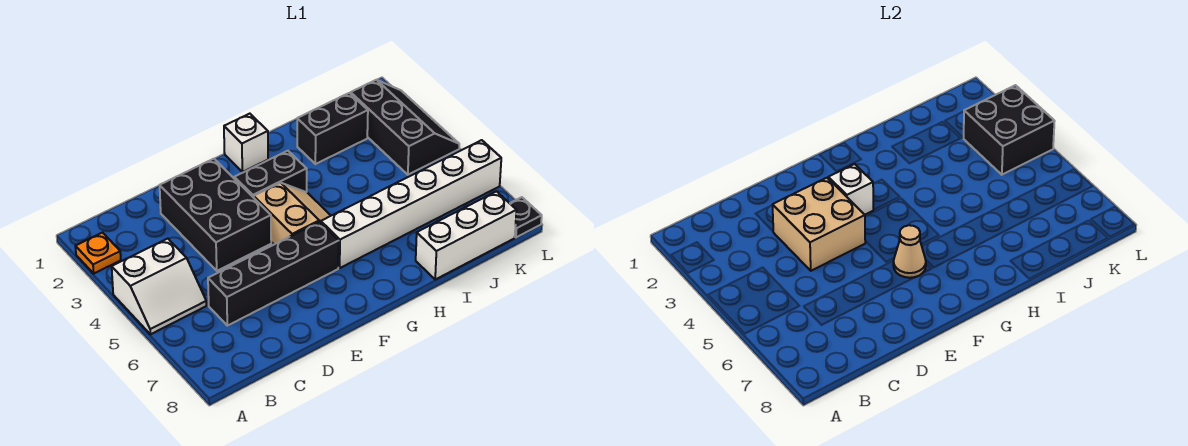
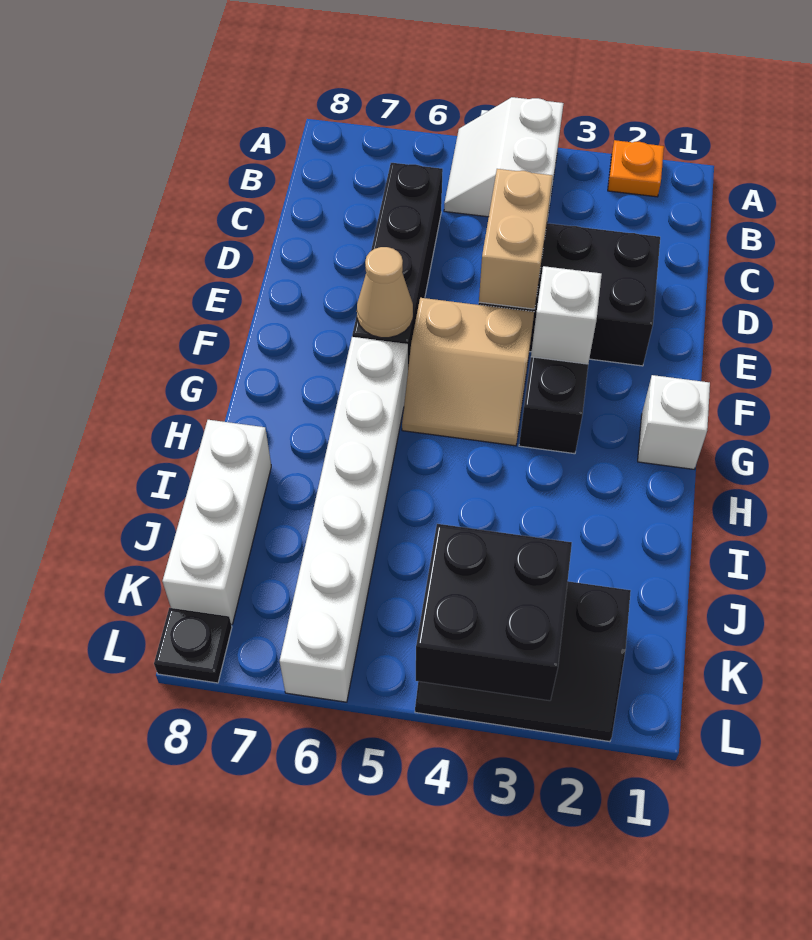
tan 2x2 brick [773,178,865,271] -> tan 1x2 brick [479,169,553,309]
black 1x2 brick [297,93,368,164] -> none

